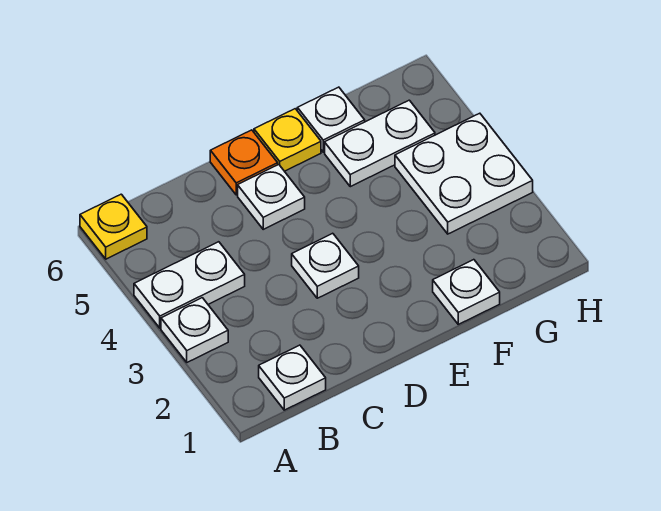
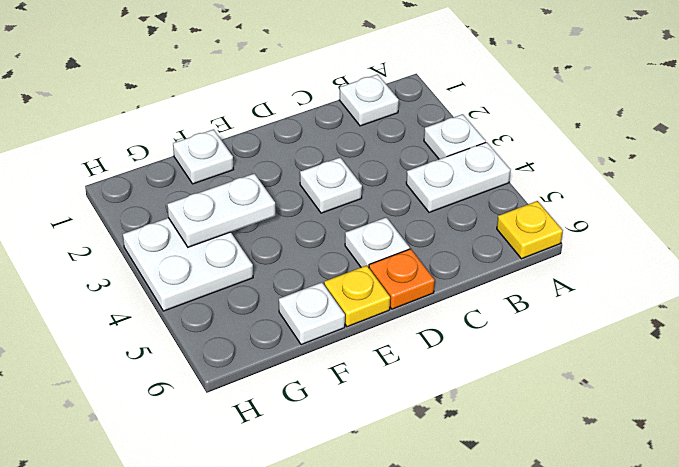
white 1x2 plate [325,100,435,187] -> white 1x2 plate moved to [167,173,275,247]

